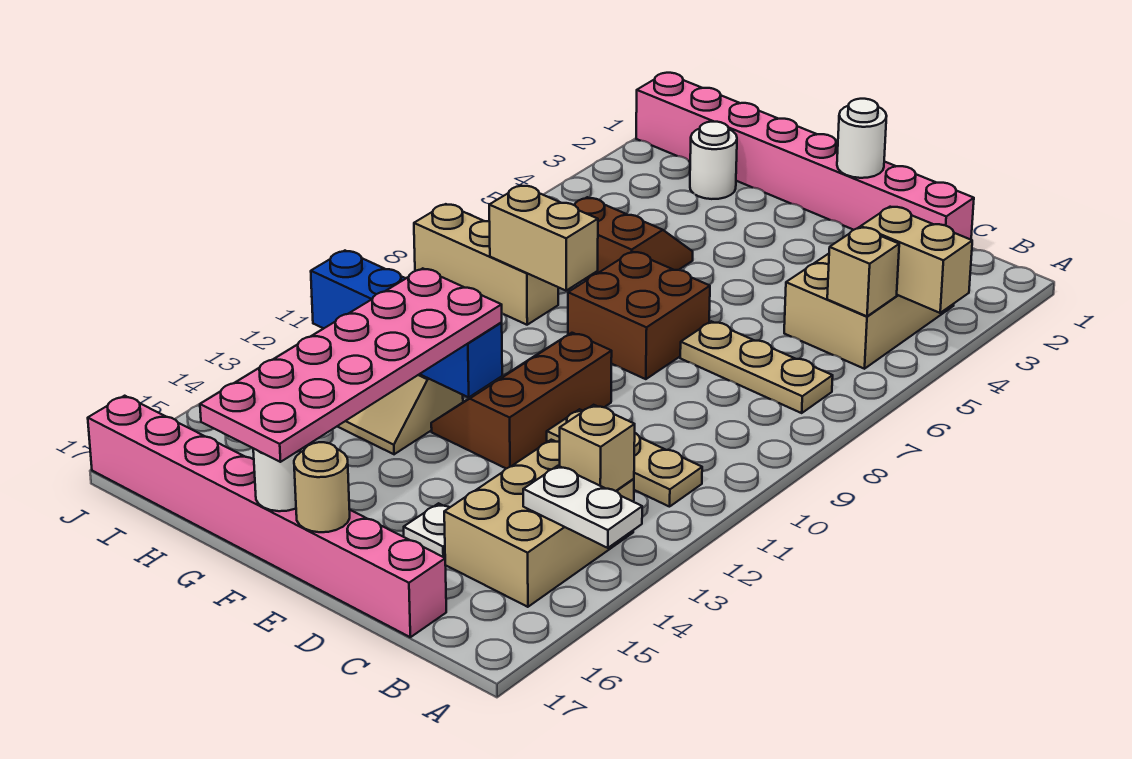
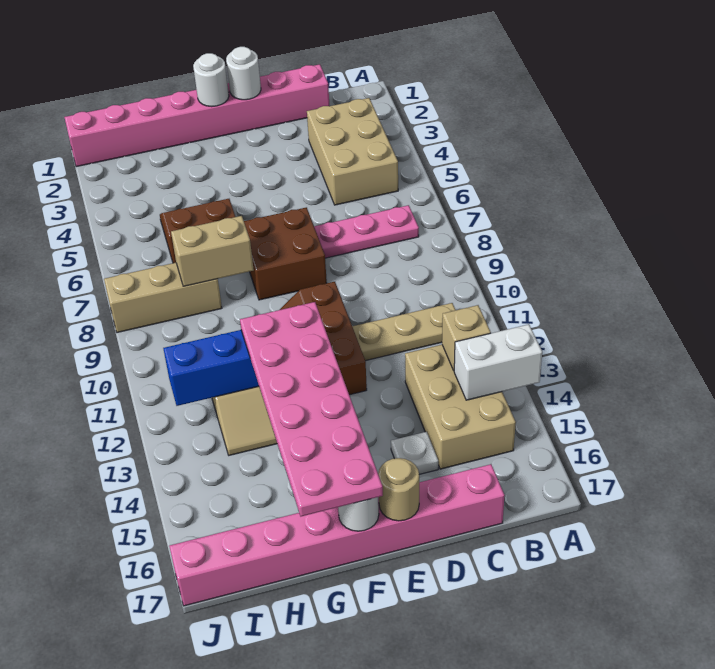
tan 1x2 brick [861,207,972,313] -> none
white 1x2 plate [523,466,642,548] -> white 1x2 brick [454,324,542,400]
tan 1x1 brick [827,227,899,316] -> none
tan 1x3 plate [680,321,833,413] -> pink 1x3 plate [314,205,419,258]
white 1x1 round brick [690,122,737,199] -> white 1x1 round brick moved to [193,53,229,107]

